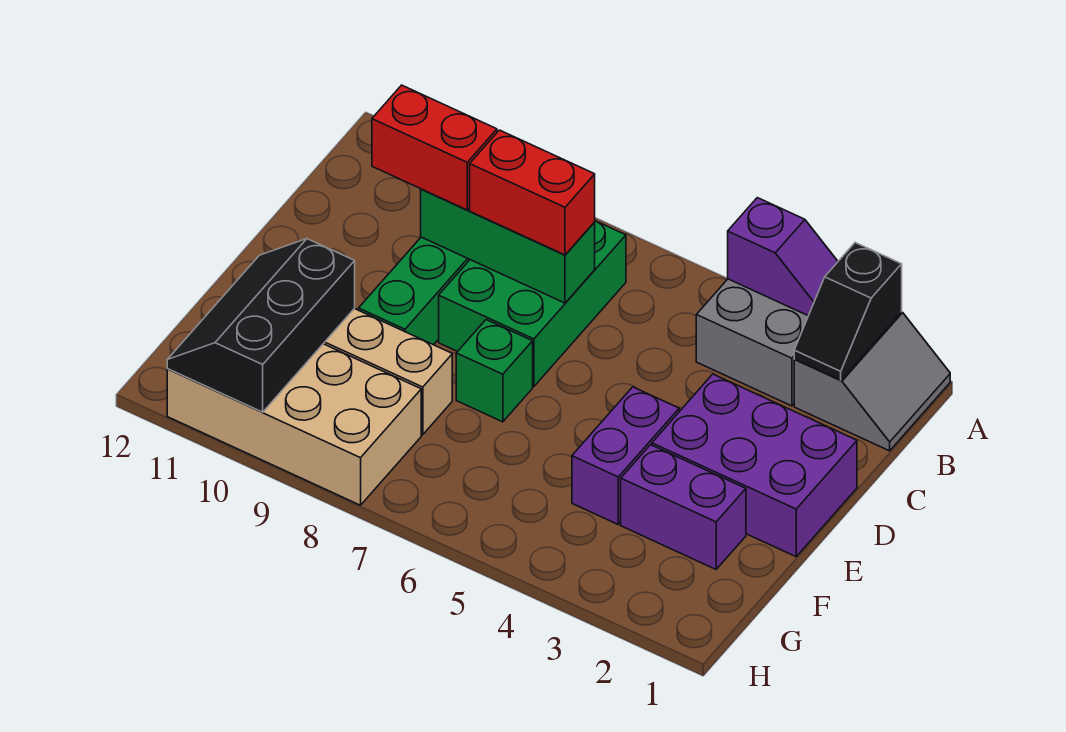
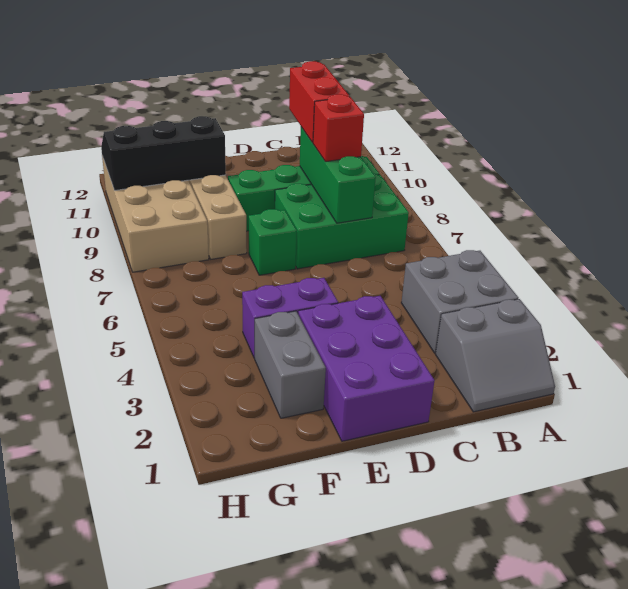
black 1x2 slope [794,243,902,380] -> none
purple 1x2 slope [728,198,838,316] -> none
red 1x2 brick [470,130,595,255] -> red 1x1 brick [313,94,364,162]
purple 1x2 brick [621,445,746,569] -> grey 1x2 brick [255,311,326,418]

